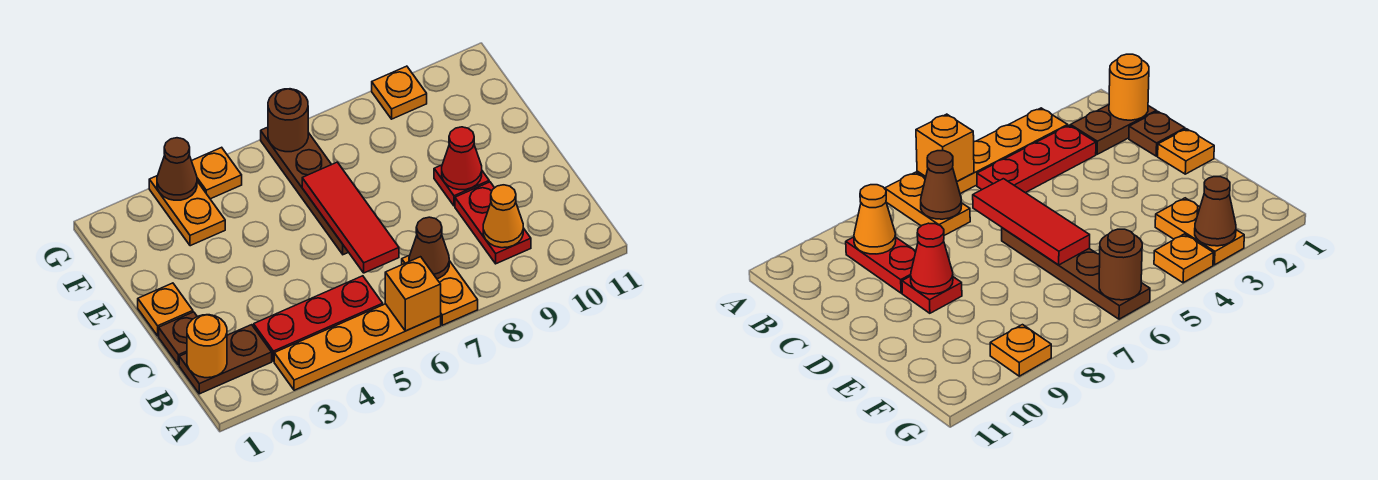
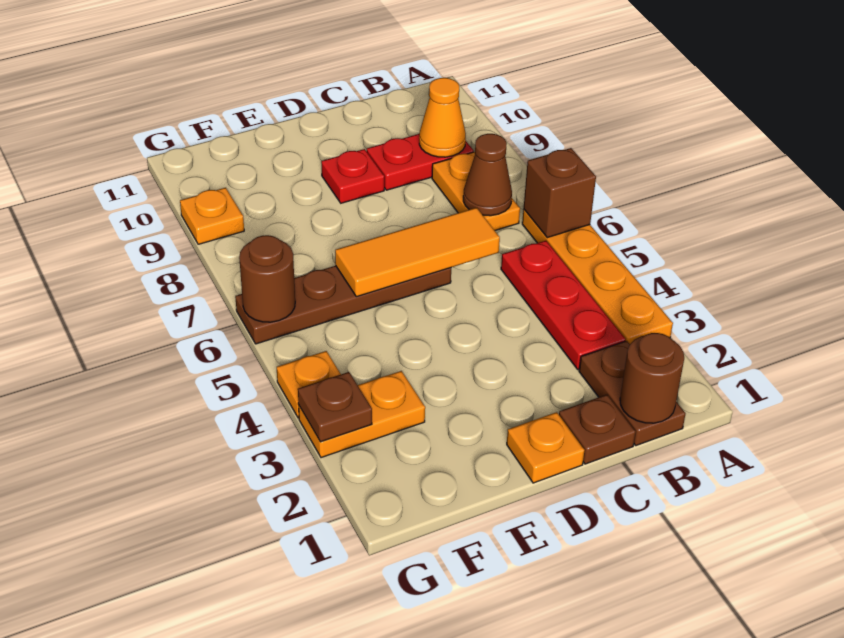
orange 1x1 brick [385,257,441,331] -> brown 1x1 brick [524,148,596,238]
orange 1x2 plate [402,255,478,325] -> orange 1x2 plate turned to [432,152,520,231]
orange 1x1 round brick [187,315,227,378] -> brown 1x1 round brick [620,333,684,423]
red 1x3 tile [302,162,399,273] -> orange 1x3 tile [335,208,500,297]
red 1x1 cone [442,127,482,190] -> none
brown 1x1 cone [157,138,197,200] -> brown 1x1 plate [298,372,372,442]

